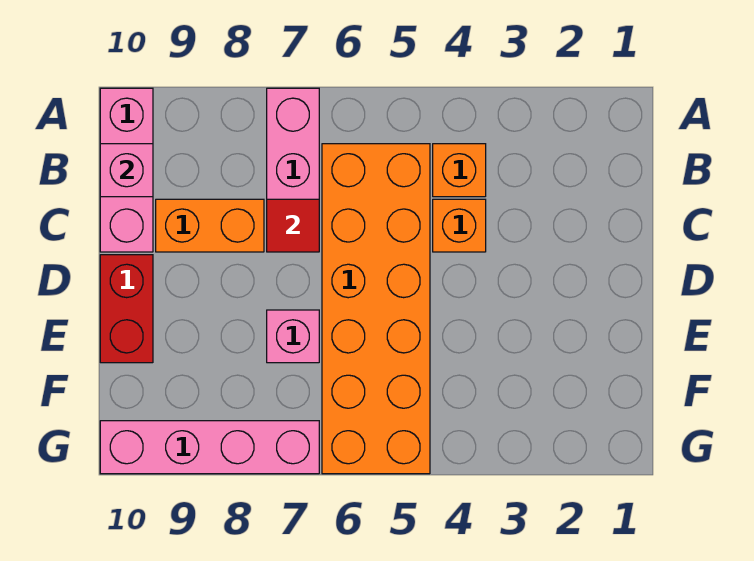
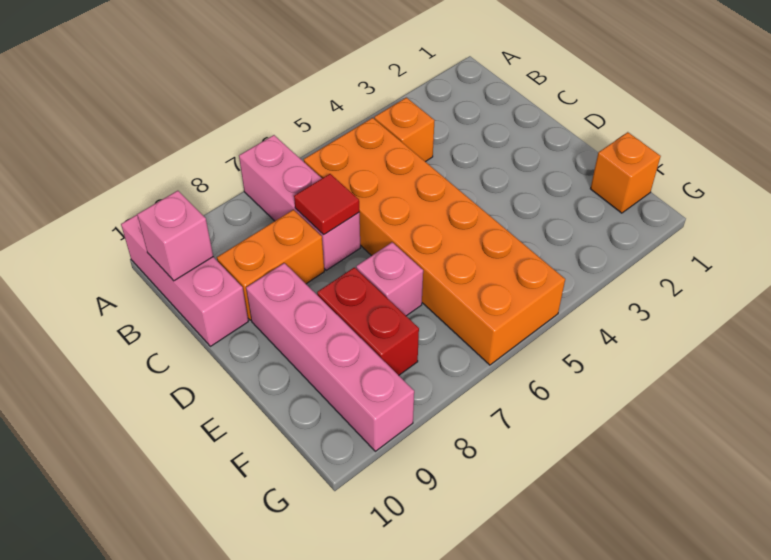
orange 1x1 brick [433,199,486,252] -> orange 1x1 brick moved to [590,132,661,213]
red 1x2 brick [100,255,153,363] -> red 1x2 brick moved to [317,267,419,375]
pink 1x4 brick [100,421,319,474] -> pink 1x4 brick turned to [246,263,414,451]

